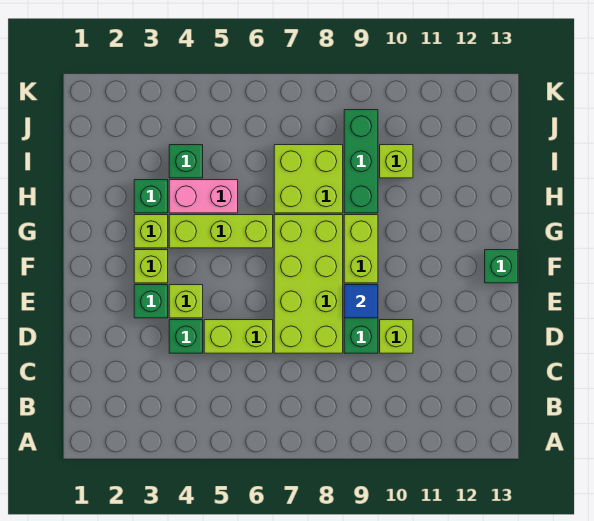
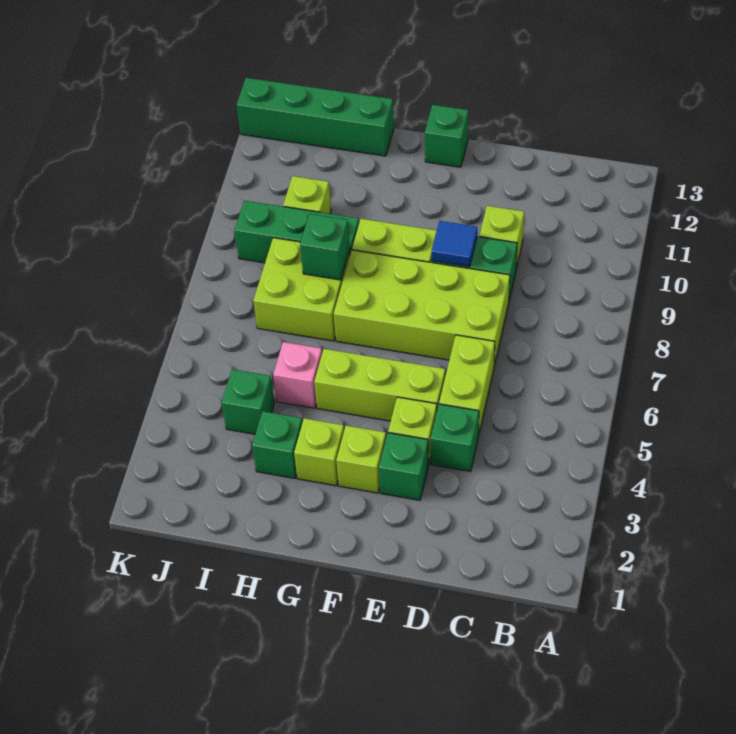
lime 1x3 brick [169,215,273,248] -> lime 1x3 brick turned to [314,349,445,421]
pink 1x2 brick [169,180,238,213] -> pink 1x1 brick [273,342,322,408]
none -> green 1x1 brick [300,214,350,280]
none -> green 1x4 brick [237,78,394,156]

